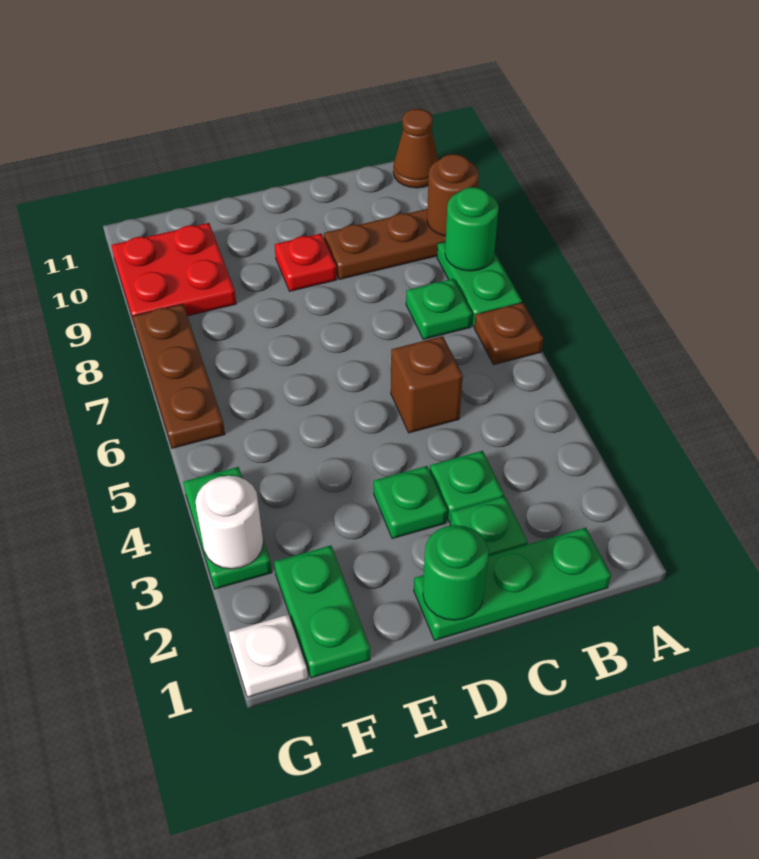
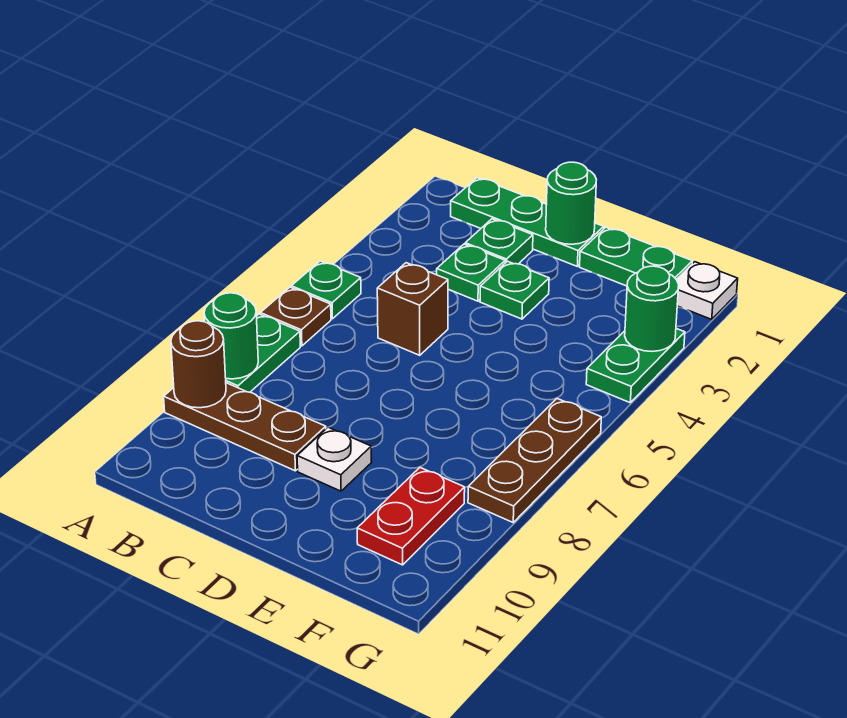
brown 1x1 cone [393,109,438,188] -> none
green 1x1 plate [406,279,472,339] -> green 1x1 plate moved to [291,261,361,319]
red 1x1 plate [275,234,337,291] -> white 1x1 plate [297,427,372,491]
green 1x2 plate [274,545,370,678] -> green 1x2 plate turned to [580,227,692,286]
red 2x2 plate [111,223,236,325] -> red 1x2 plate [357,468,465,565]
white 1x1 round brick [196,476,263,569] -> green 1x1 round brick [625,266,679,352]

